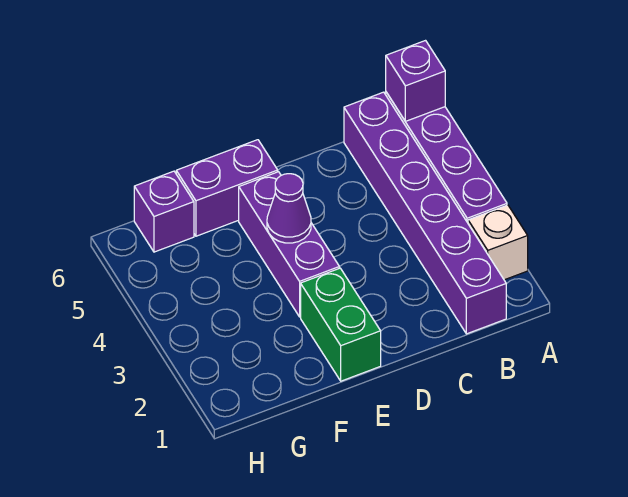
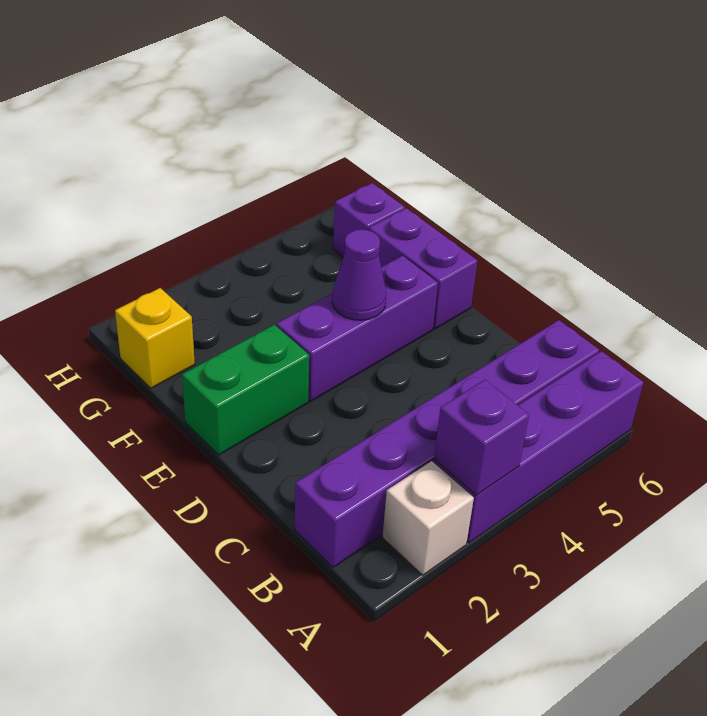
purple 1x1 brick [386,41,445,121] -> purple 1x1 brick moved to [434,380,529,495]
none -> yellow 1x1 brick [115,288,195,388]

